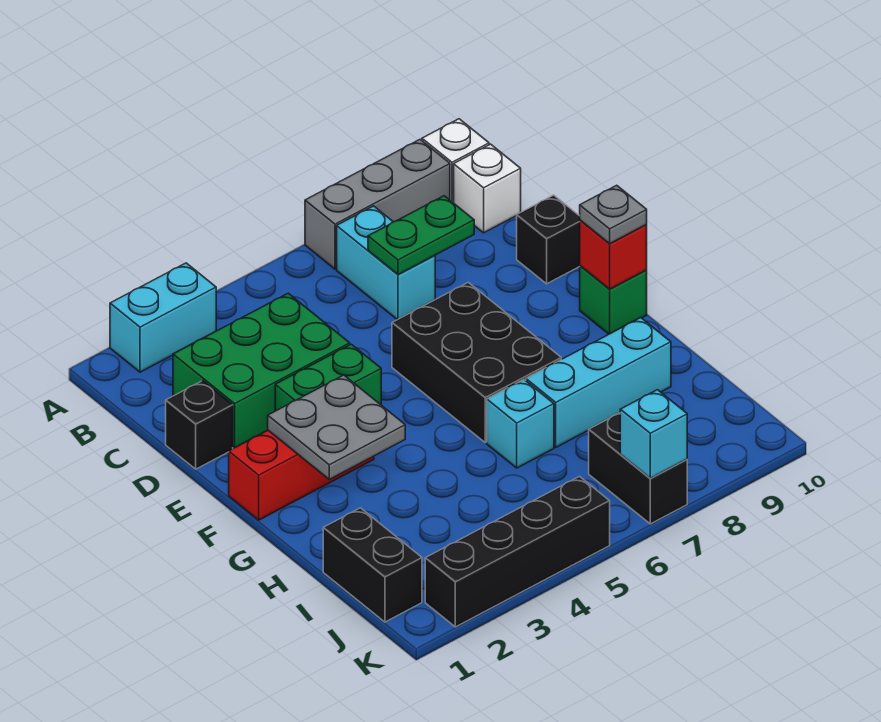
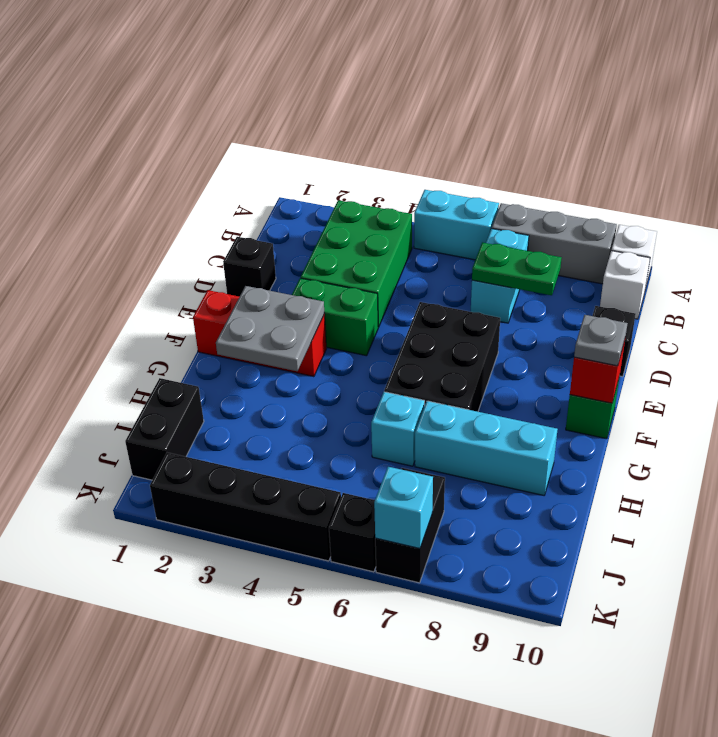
cyan 1x2 brick [110,263,216,372] -> cyan 1x2 brick moved to [414,190,499,260]
green 2x3 brick [173,293,350,448] -> green 2x3 brick turned to [301,200,412,327]
none -> black 1x1 brick [329,493,376,572]

